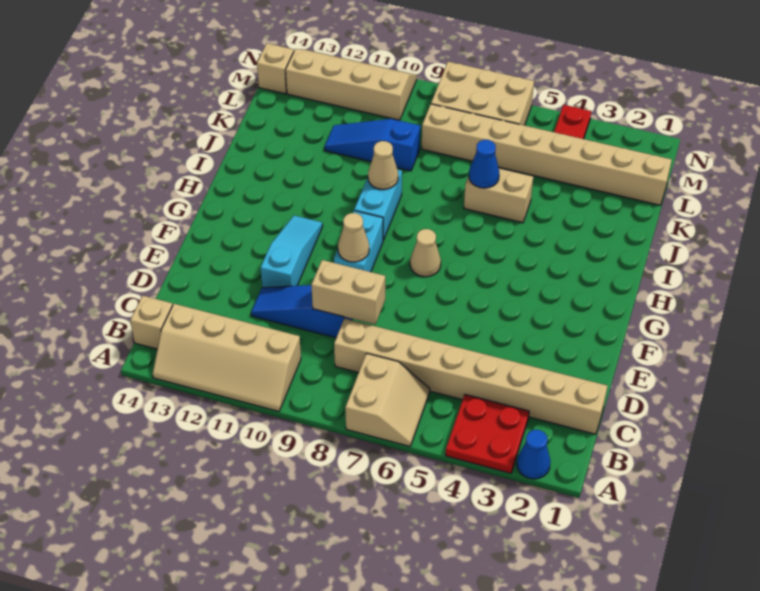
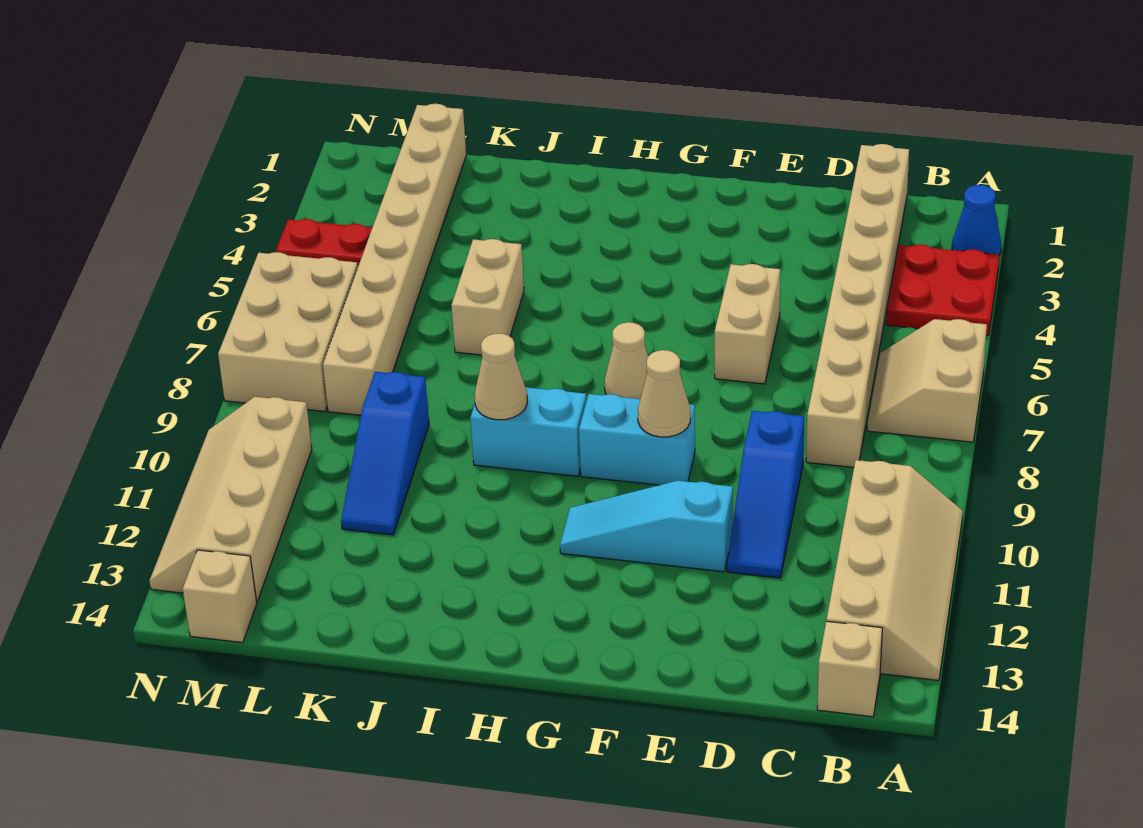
tan 2x2 slope [345,353,430,446] -> tan 2x2 slope turned to [867,319,987,442]
tan 1x2 brick [311,260,385,324] -> tan 1x2 brick moved to [715,264,780,384]
blue 1x1 cone [469,140,499,188] -> none

